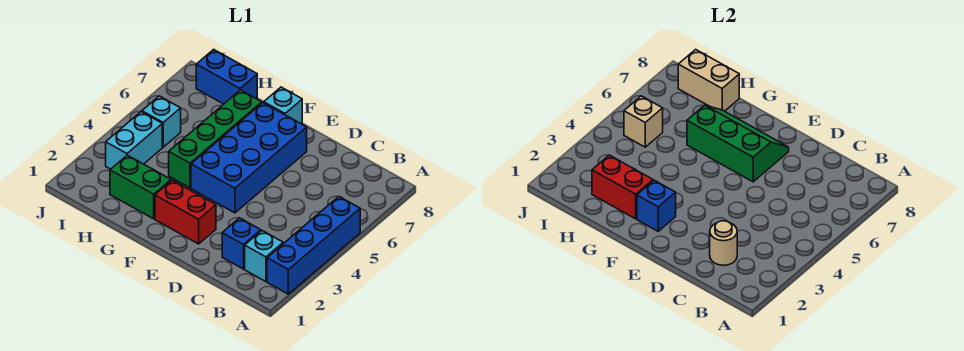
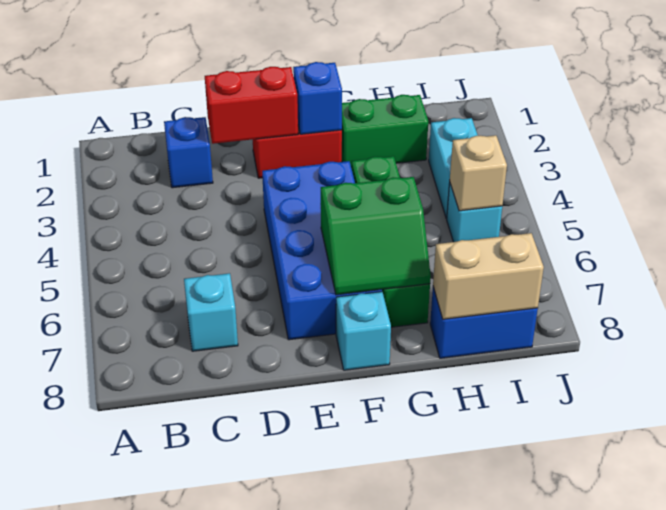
blue 1x4 brick [267,197,360,294] -> none
cyan 1x1 brick [245,231,283,282] -> cyan 1x1 brick moved to [184,273,238,351]
tan 1x1 round brick [710,221,737,265] -> none
green 2x3 slope [687,105,789,182] -> green 2x2 slope [321,177,431,295]
red 1x2 brick [592,155,653,219] -> red 1x2 brick moved to [205,67,298,144]

